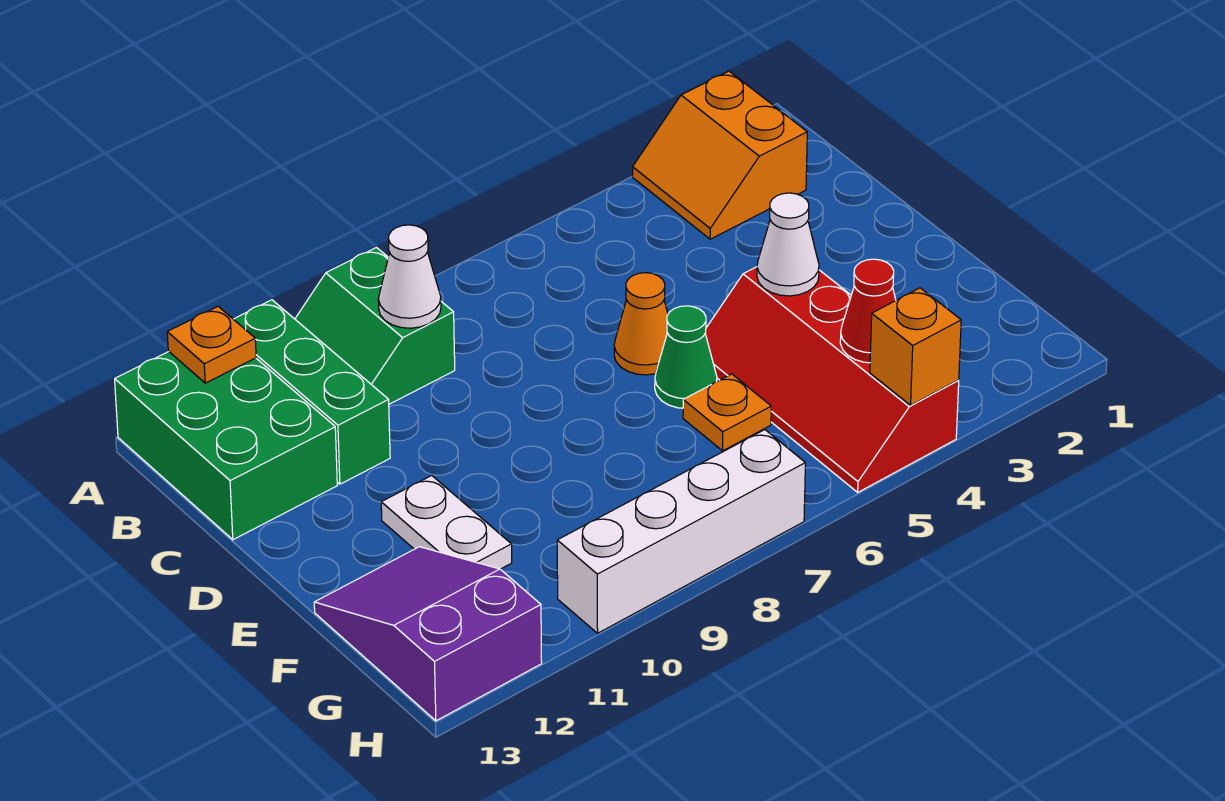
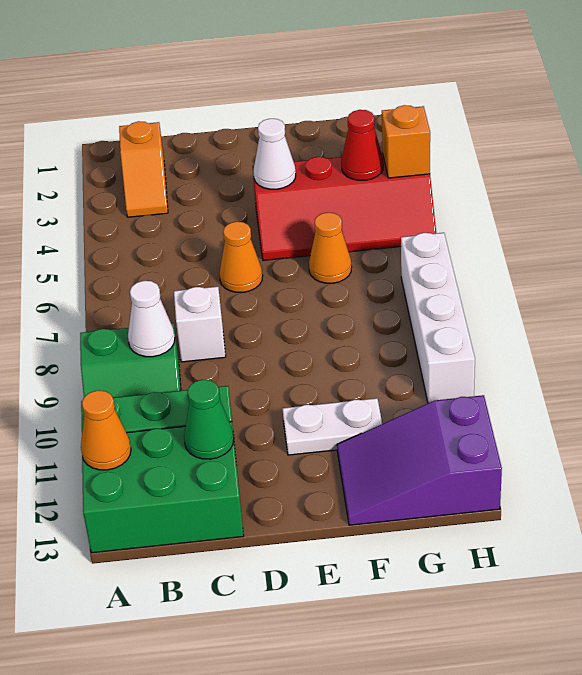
orange 2x2 slope [633,71,807,239] -> orange 1x2 slope [119,121,168,217]
orange 1x1 plate [167,306,256,383] -> orange 1x1 cone [81,390,131,470]
none -> white 1x1 brick [174,287,226,362]
green 1x1 cone [655,306,717,408] -> green 1x1 cone moved to [184,380,234,459]
orange 1x1 plate [683,374,771,451] -> orange 1x1 cone [309,213,352,283]

